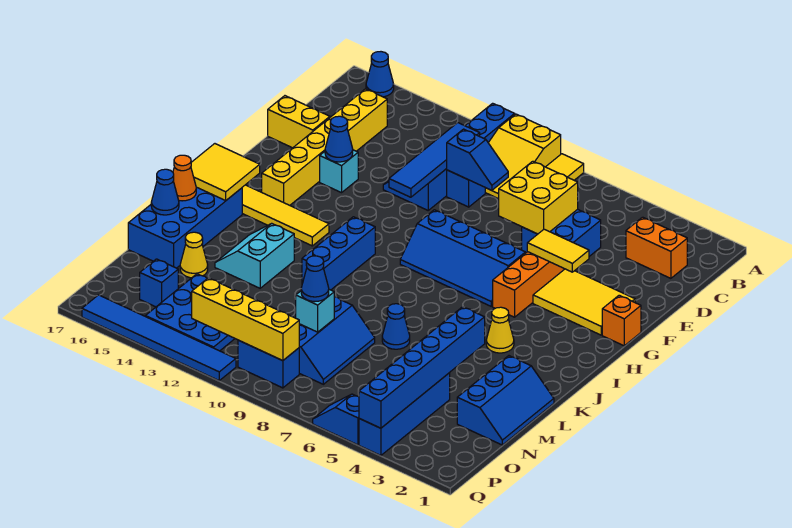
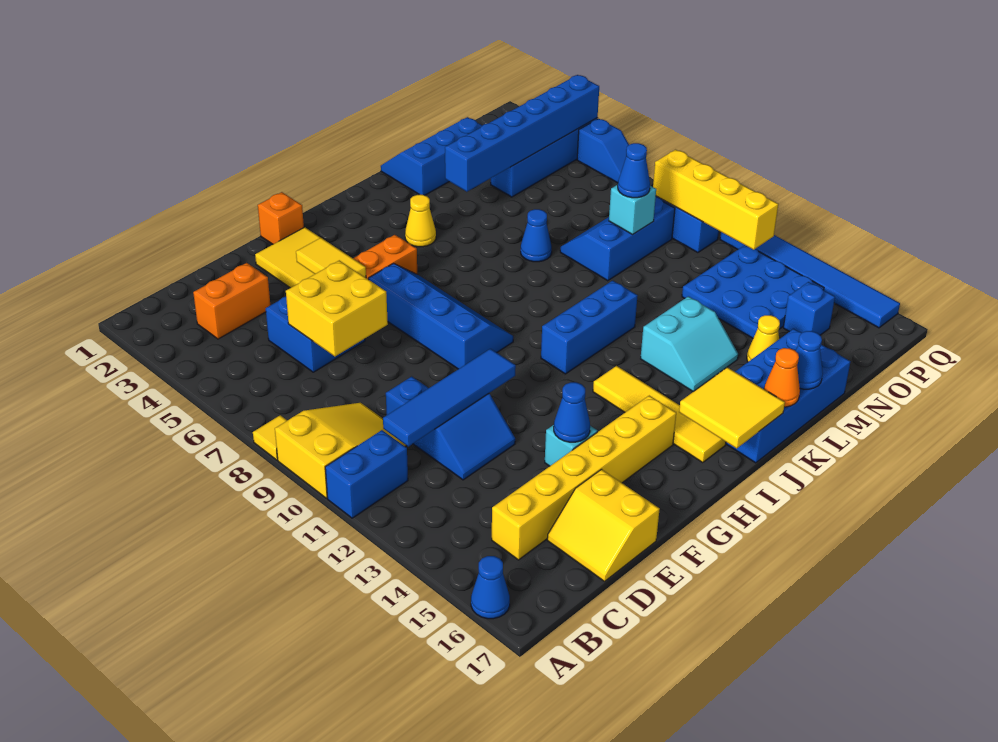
orange 1x2 brick [626,217,687,278] -> orange 1x2 brick turned to [193,263,270,339]
blue 1x2 slope [447,129,508,191] -> none

